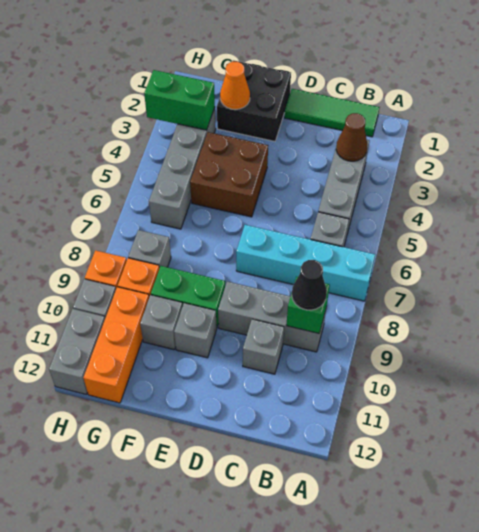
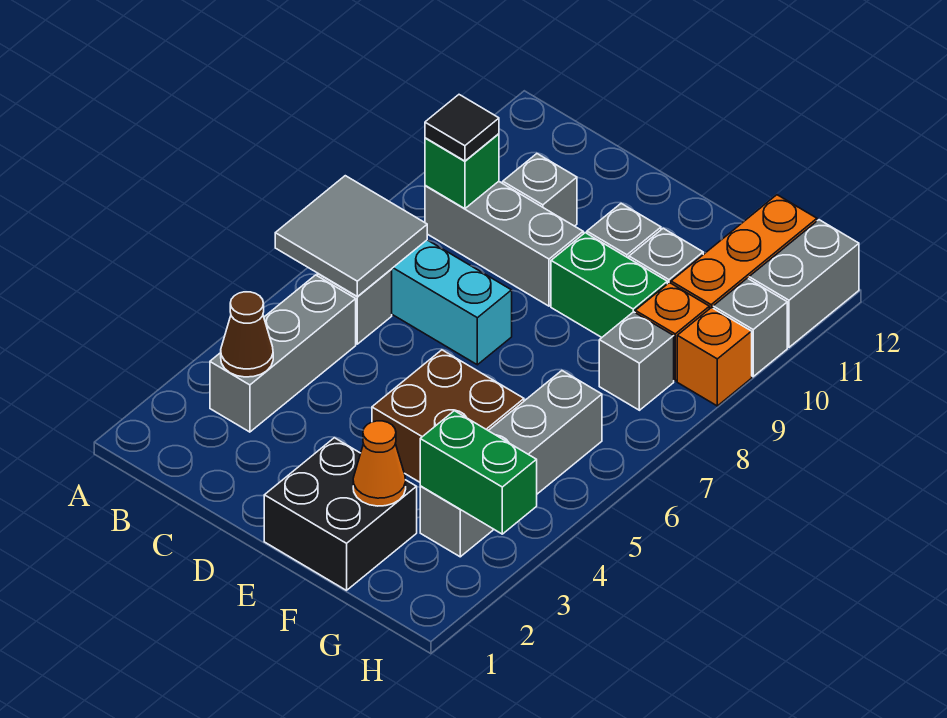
none -> grey 2x2 tile [275,176,427,296]
green 1x3 tile [284,89,380,137] -> none
black 1x1 cone [292,260,327,310] -> black 1x1 tile [425,95,499,161]

